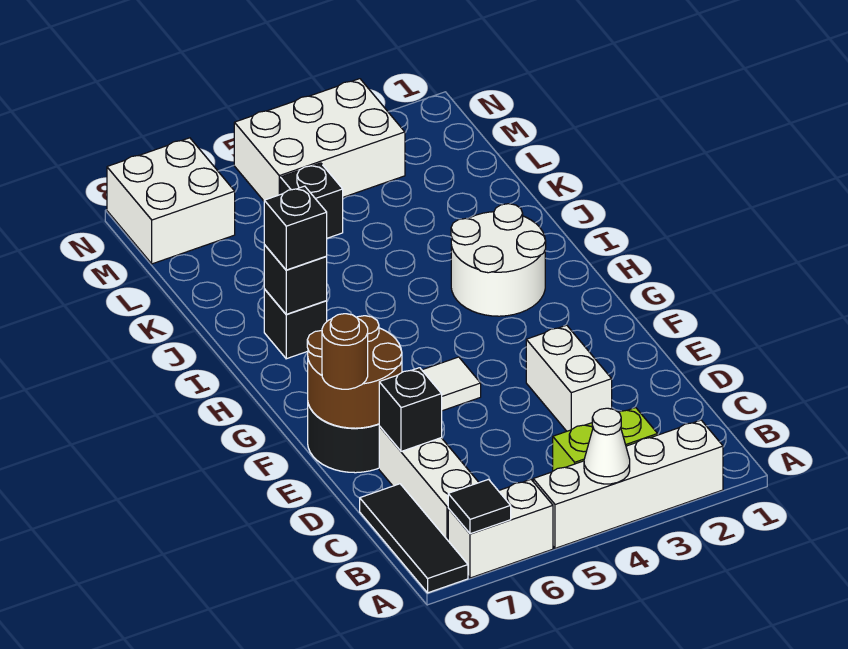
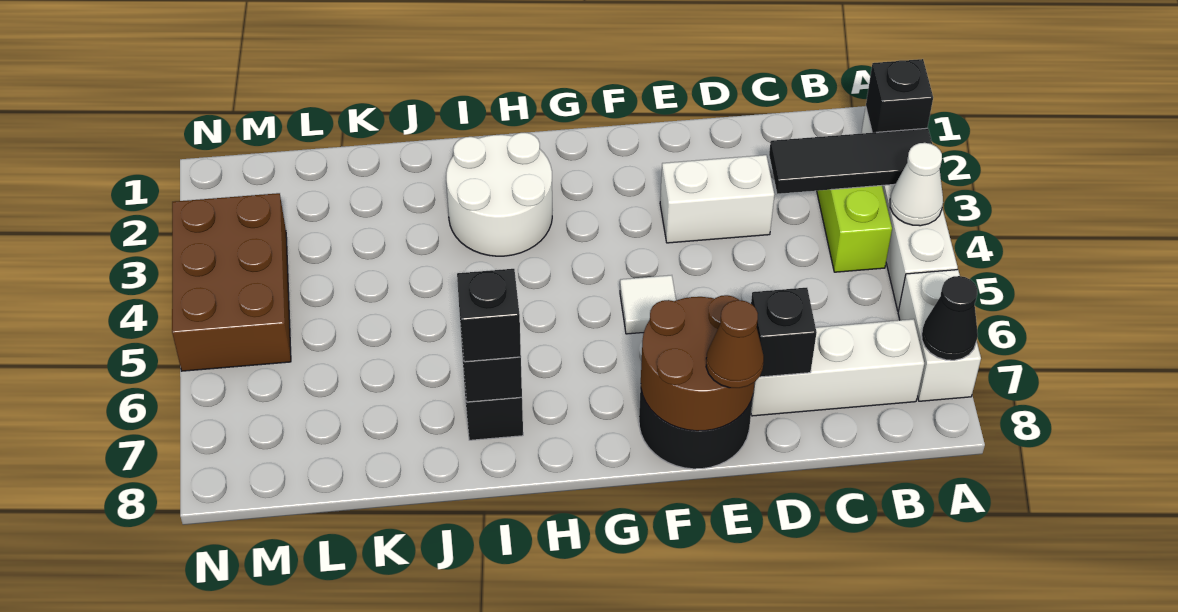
black 1x1 tile [448,479,511,534] -> black 1x1 cone [922,276,978,360]
black 1x3 tile [360,484,468,593] -> black 1x3 tile moved to [769,128,932,194]
brown 1x1 round brick [322,314,368,389] -> brown 1x1 cone [706,300,764,388]
black 1x1 brick [280,163,343,238] -> black 1x1 brick moved to [866,59,933,133]
white 2x3 brick [234,79,405,201] -> brown 2x3 brick [172,193,291,371]
white 2x2 brick [107,138,235,264] -> none

